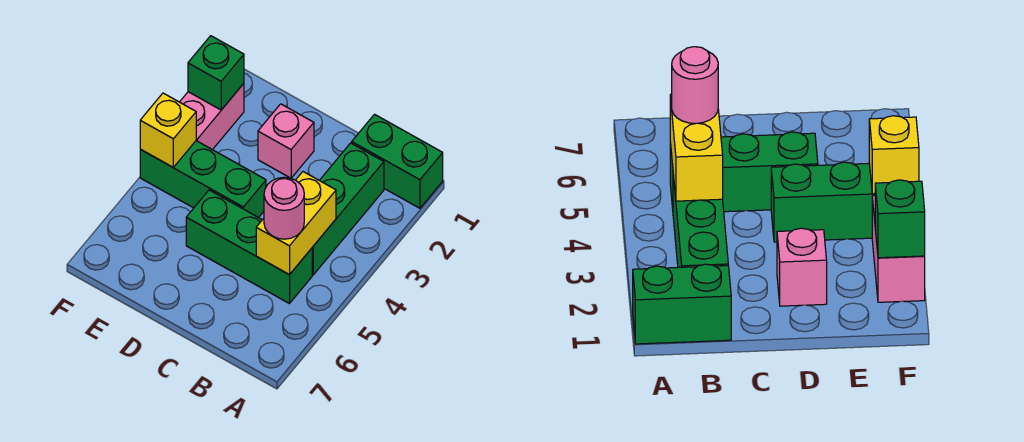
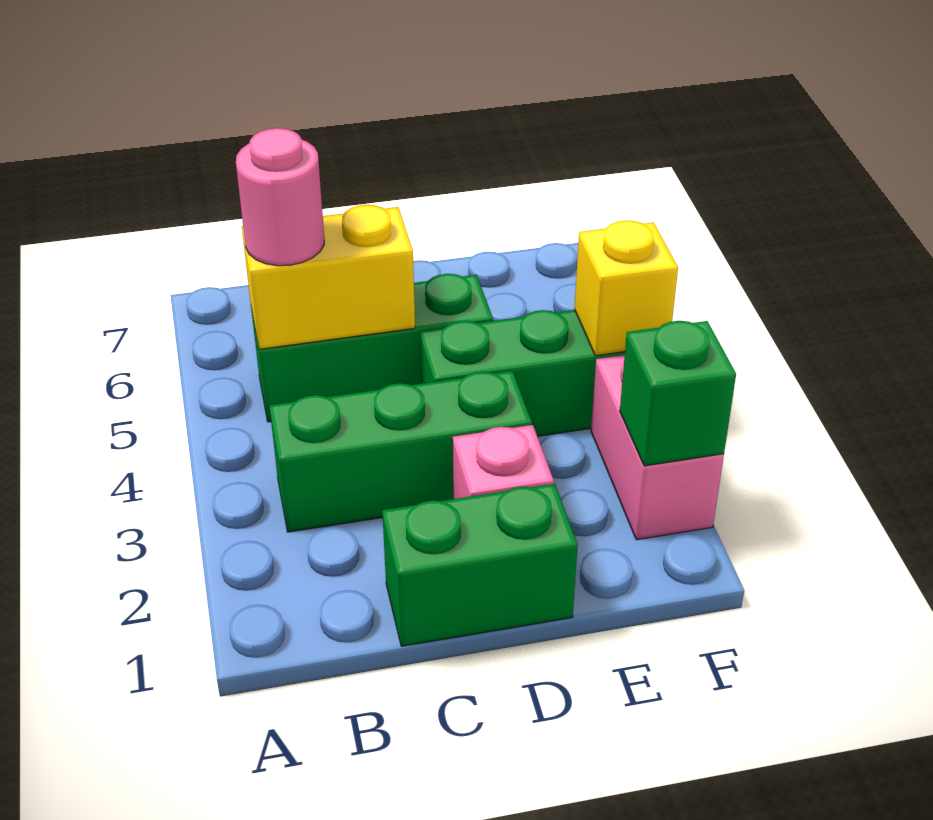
green 1x2 brick [352,114,443,208] -> green 1x2 brick moved to [382,484,578,646]
green 1x3 brick [312,143,384,275] -> green 1x3 brick turned to [269,371,532,532]
yellow 1x2 brick [256,172,336,275] -> yellow 1x2 brick turned to [242,205,415,349]

